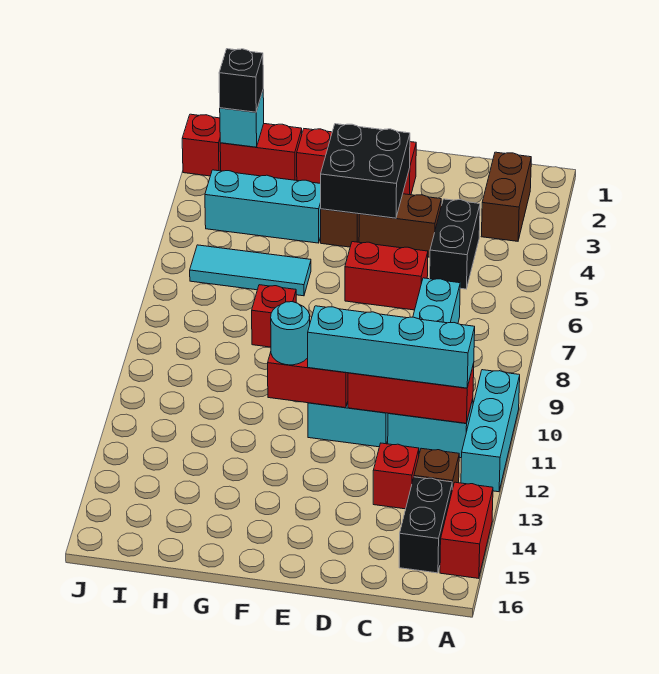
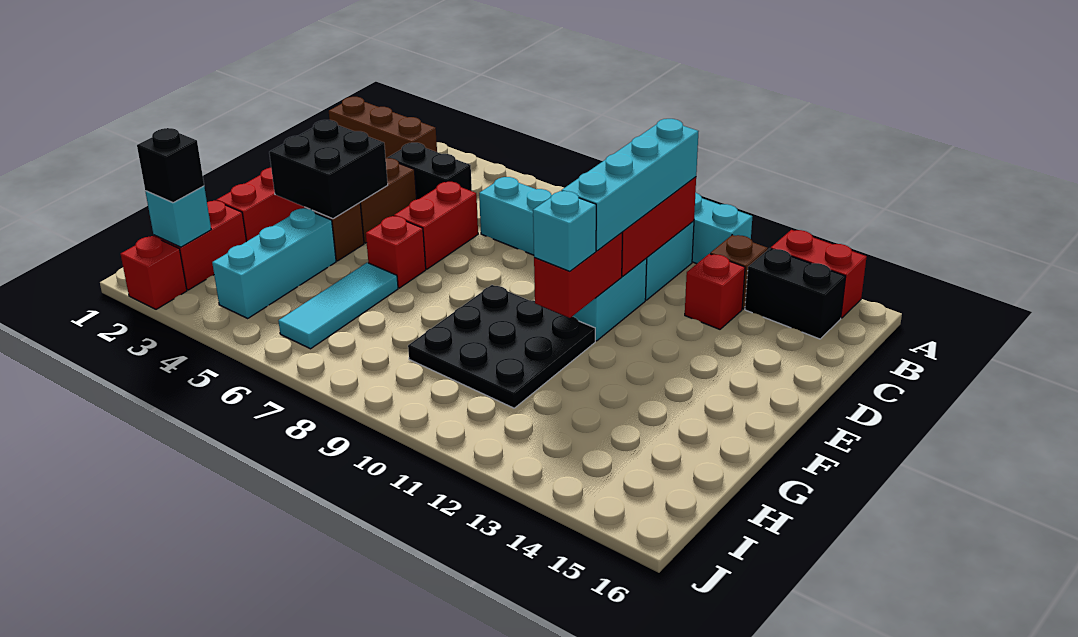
brown 1x2 brick [481,152,531,241] -> brown 1x3 brick [329,97,437,158]
none -> black 3x3 plate [408,285,595,408]
cyan 1x1 round brick [271,302,310,365] -> cyan 1x1 brick [533,191,596,271]
red 1x1 brick [252,285,296,347] -> red 1x1 brick moved to [366,216,426,288]

